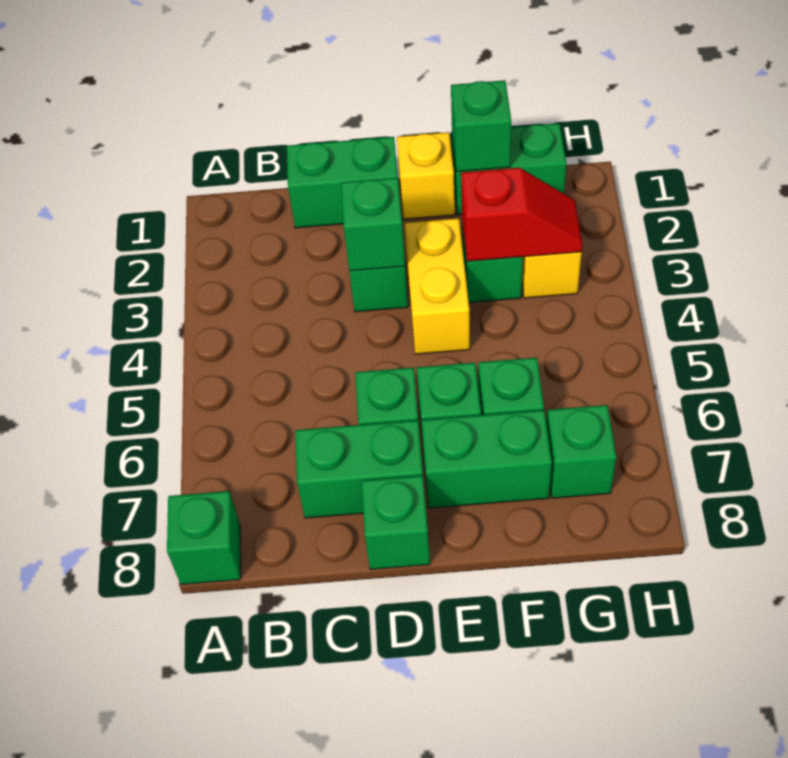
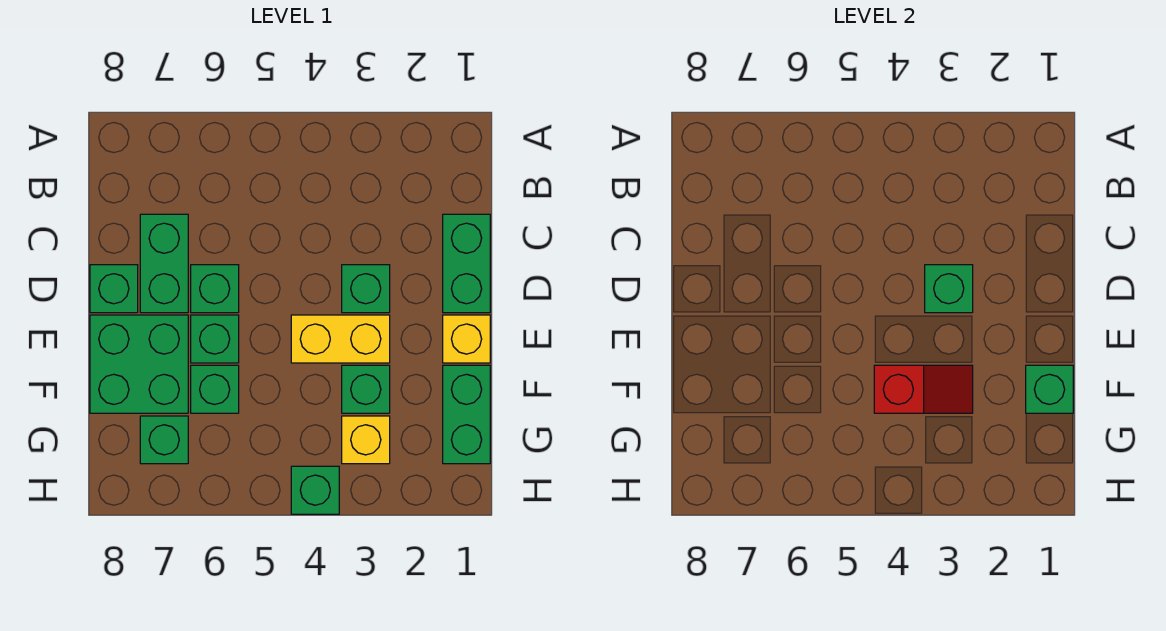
green 1x1 brick [167,491,241,584] -> green 1x1 brick moved to [291,466,339,514]
green 1x2 brick [421,410,552,508] -> green 2x2 brick [90,315,188,413]
red 1x2 slope [461,168,582,261] -> red 1x2 slope turned to [874,365,973,413]

